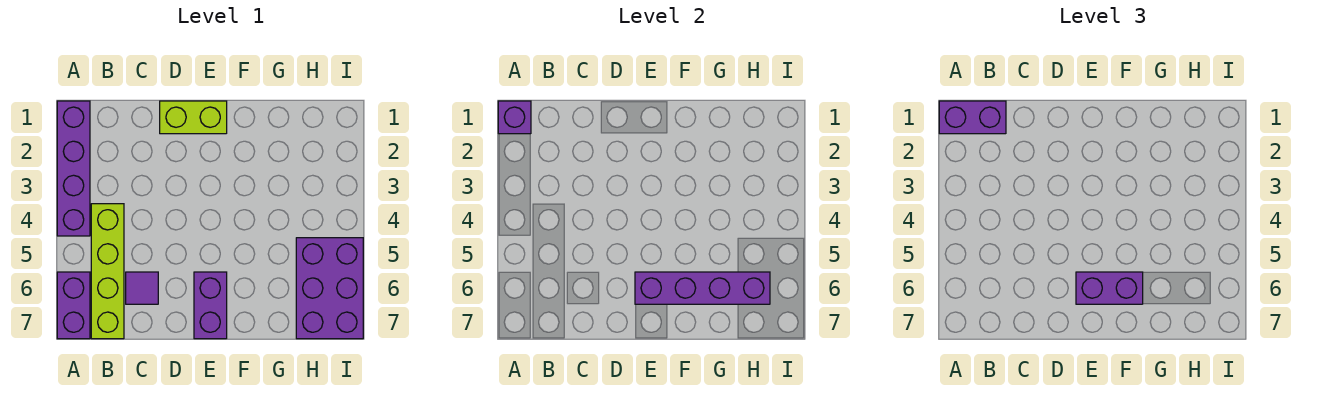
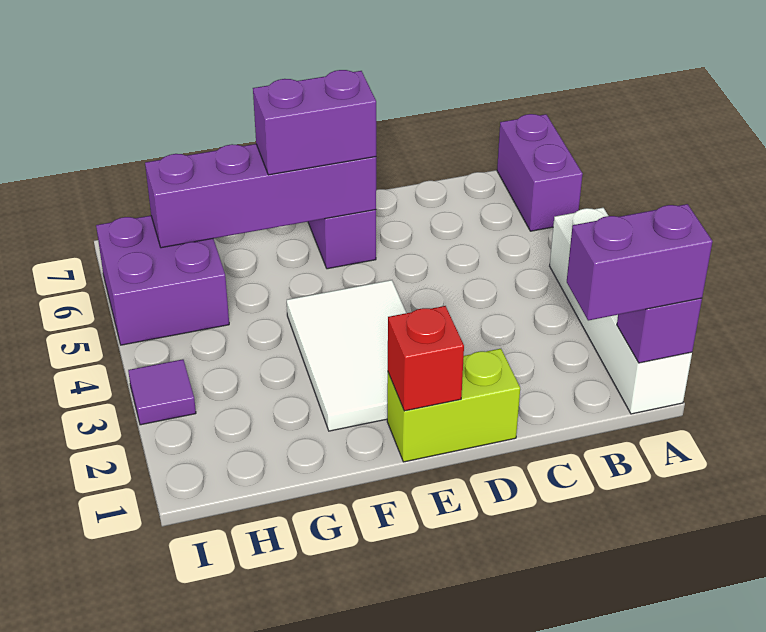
purple 1x4 brick [57,101,90,236] -> white 1x4 brick [550,208,692,414]
lime 1x4 brick [91,204,124,339] -> none
purple 1x1 tile [126,272,158,304] -> purple 1x1 tile moved to [128,359,196,425]
none -> red 1x1 brick [388,306,464,411]
none -> white 2x3 tile [287,280,406,431]
purple 2x3 brick [296,238,363,339] -> purple 2x2 brick [96,216,229,345]

